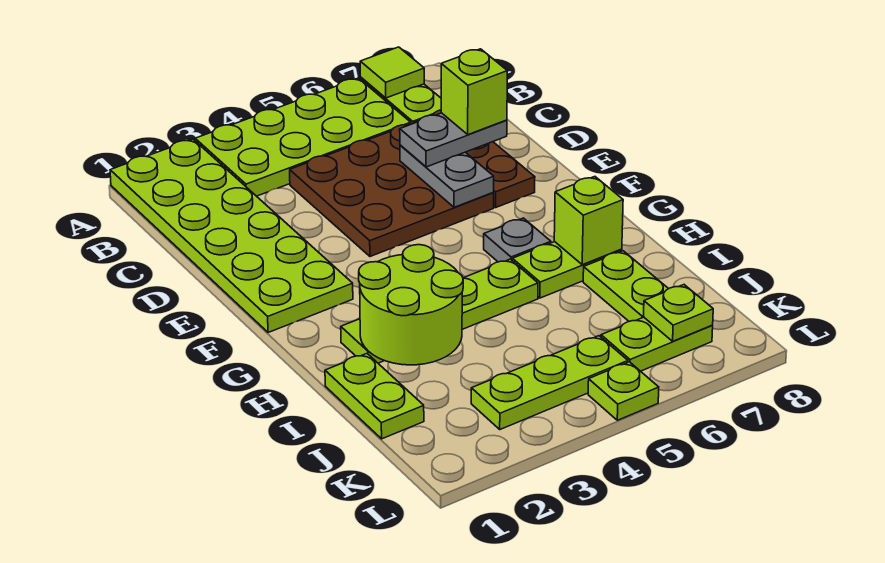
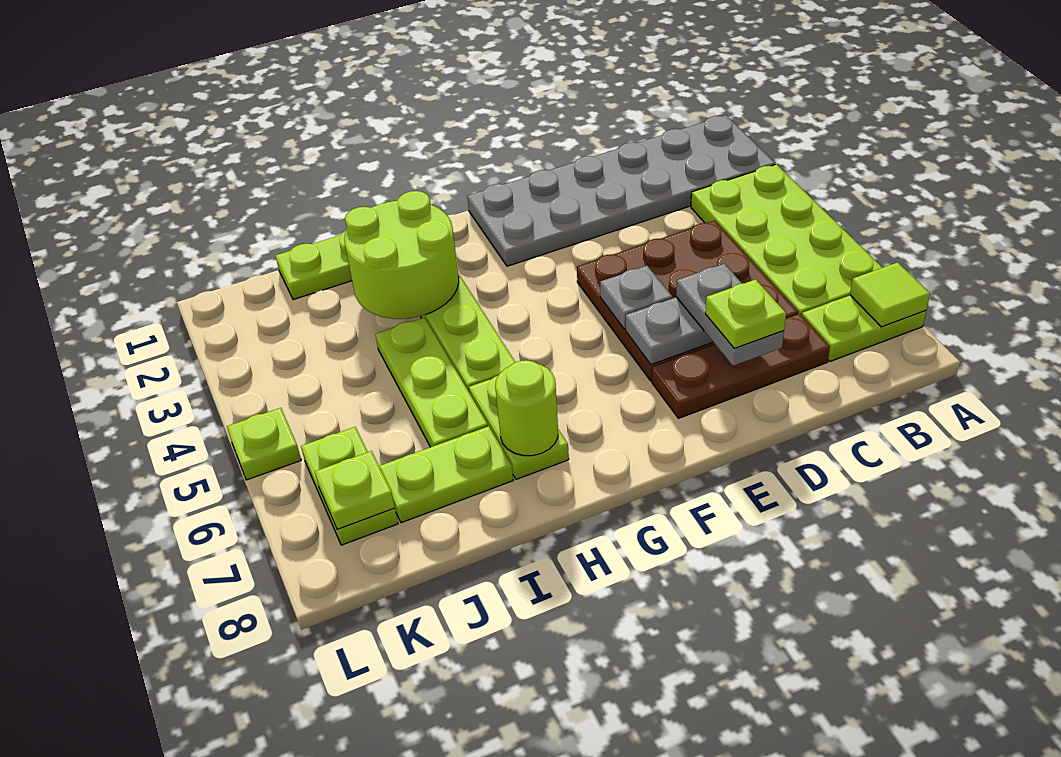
lime 2x6 plate [110,139,353,333] -> grey 2x6 plate [467,115,775,266]
lime 1x1 brick [441,49,507,135] -> lime 1x1 plate [705,279,786,348]
grey 1x1 plate [484,218,551,262] -> grey 1x1 plate moved to [600,266,672,329]
lime 1x1 brick [554,177,623,265] -> lime 1x1 round brick [495,360,558,456]
lime 1x3 plate [471,336,628,429] -> lime 1x3 plate moved to [375,317,488,447]

